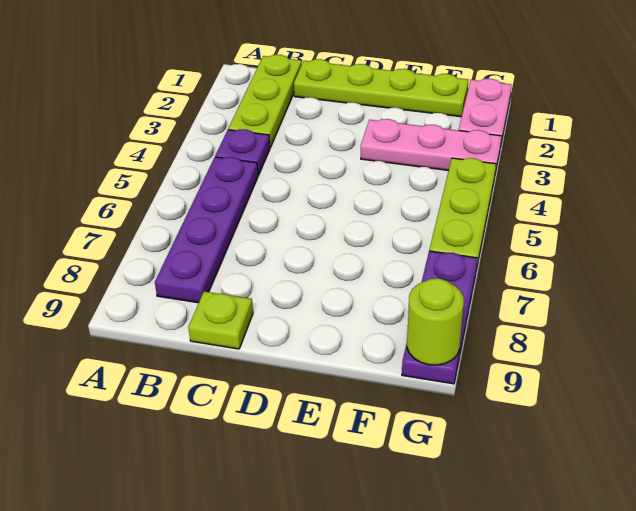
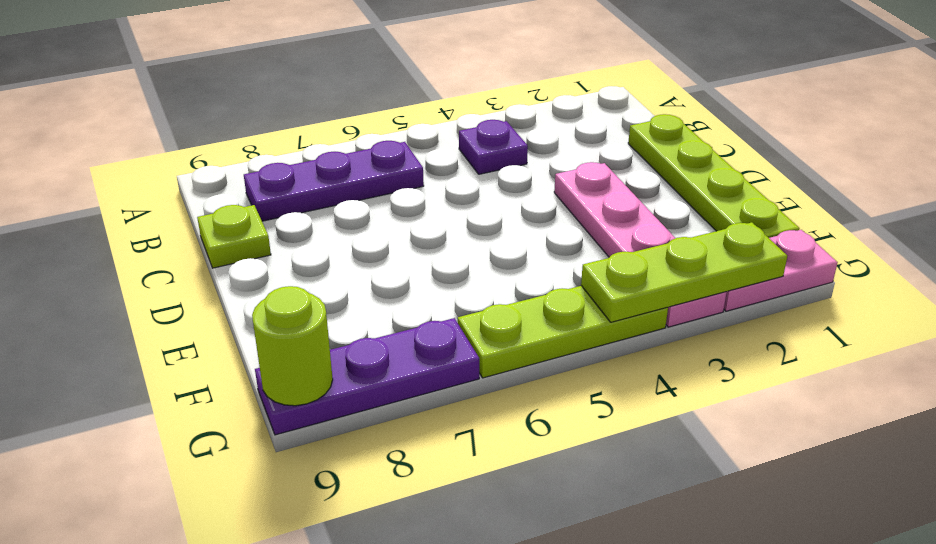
lime 1x3 plate [228,55,302,147] -> lime 1x3 plate moved to [581,222,787,322]
purple 1x4 plate [155,157,258,303] -> purple 1x3 plate [244,141,424,221]
pink 1x3 plate [361,119,502,173] -> pink 1x4 plate [554,162,727,327]

